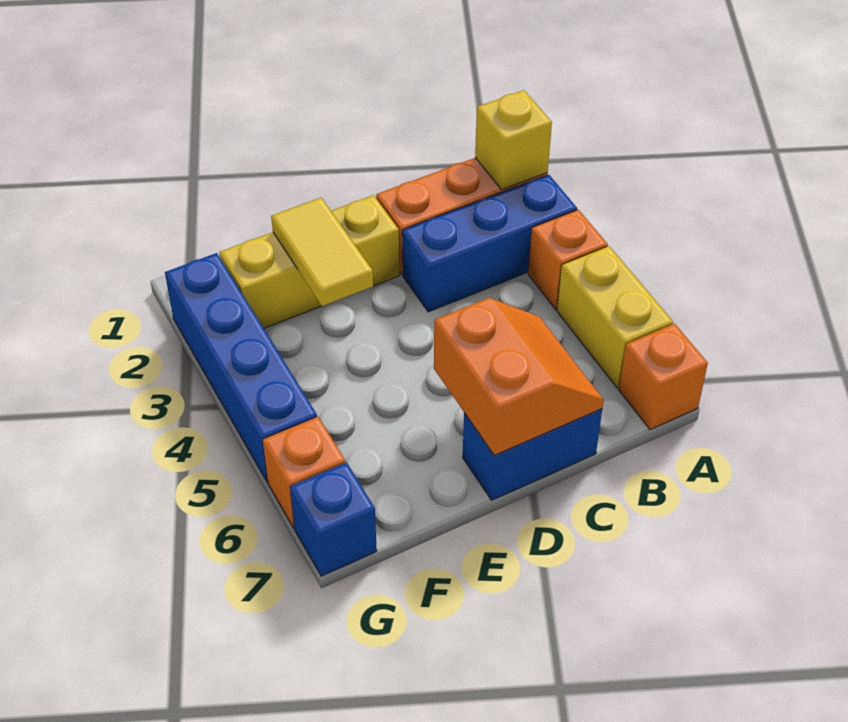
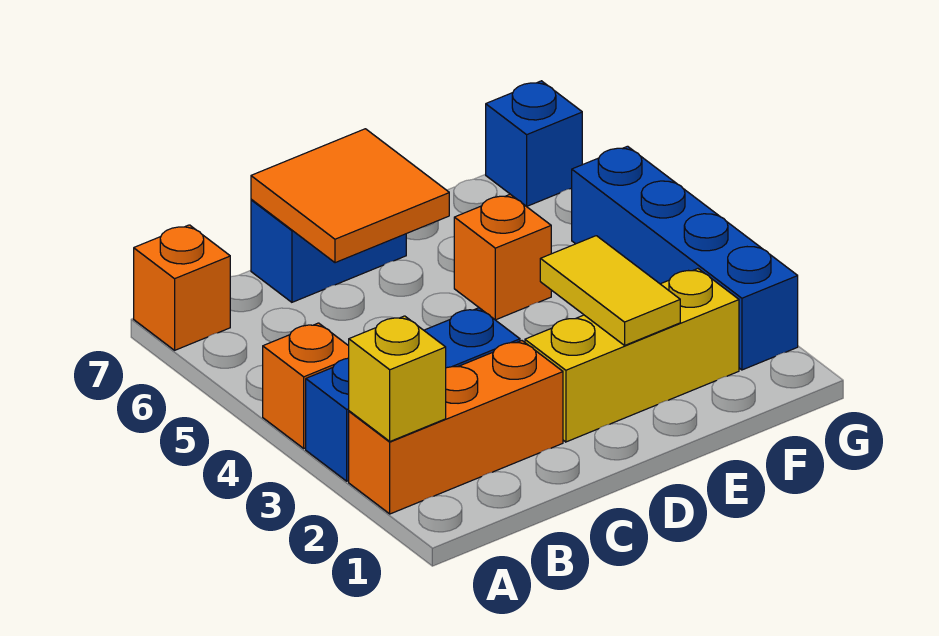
yellow 1x2 brick [557,246,673,388] -> none
orange 2x2 slope [434,298,604,455] -> orange 2x2 tile [251,129,449,263]
orange 1x1 brick [263,417,345,528] -> orange 1x1 brick moved to [454,194,551,320]

